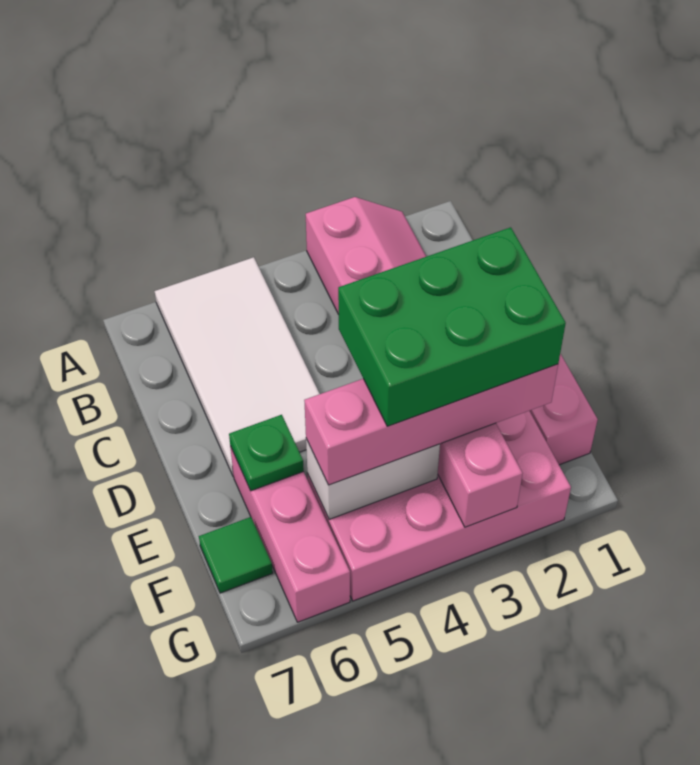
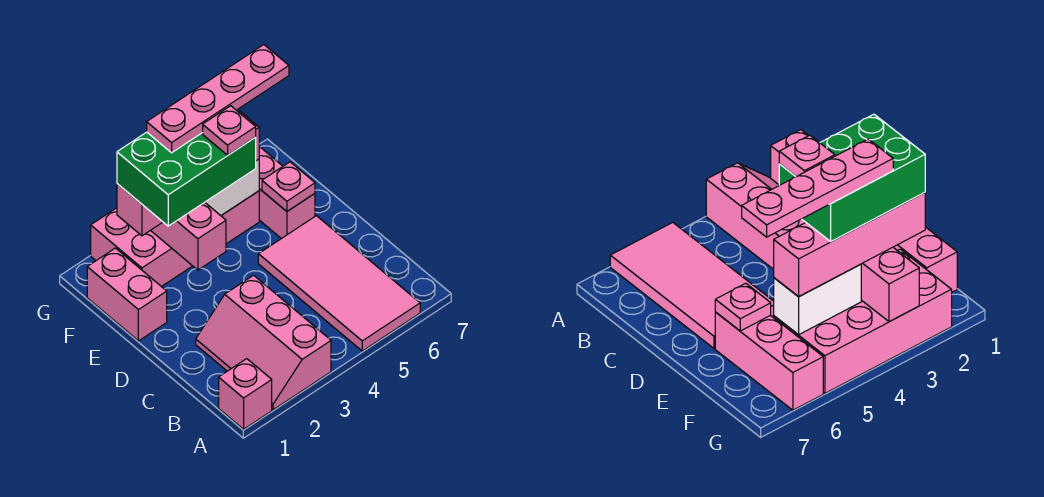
none -> pink 1x1 brick [219,359,272,429]
white 2x4 tile [154,257,320,476] -> pink 2x4 tile [258,216,420,351]
none -> pink 1x1 plate [203,106,256,155]
green 1x1 plate [229,415,304,491] -> pink 1x1 plate [262,162,315,211]
none -> pink 1x4 plate [147,45,289,153]
green 1x1 tile [199,517,273,593] -> none

